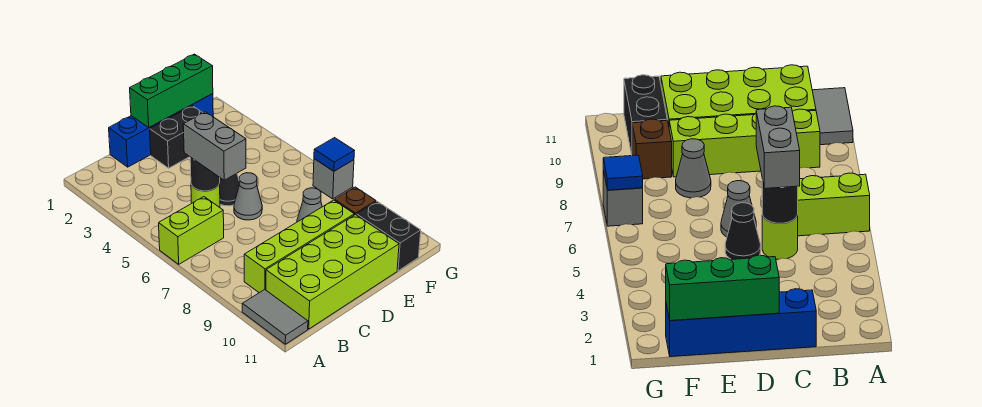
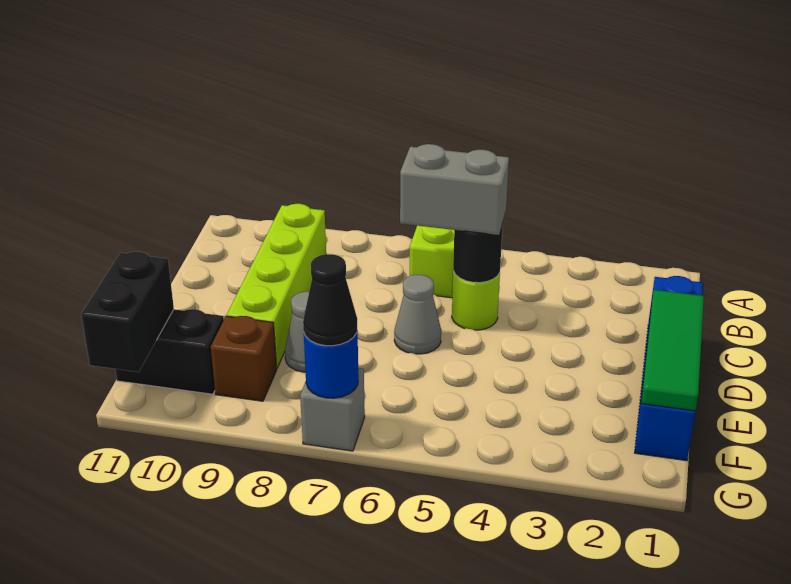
grey 1x2 tile [242,290,308,344] -> none
lime 2x4 brick [266,215,399,329] -> none
green 1x3 brick [130,54,213,127] -> green 1x3 tile [641,290,704,411]
black 1x2 brick [150,106,203,168] -> black 1x2 brick moved to [81,252,174,372]
black 1x1 cone [220,174,239,206] -> black 1x1 cone moved to [303,254,357,346]
blue 1x1 tile [314,138,354,171] -> blue 1x1 round brick [304,330,358,398]

